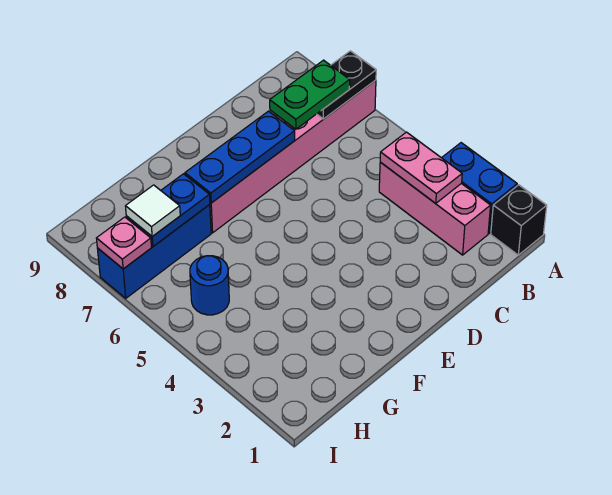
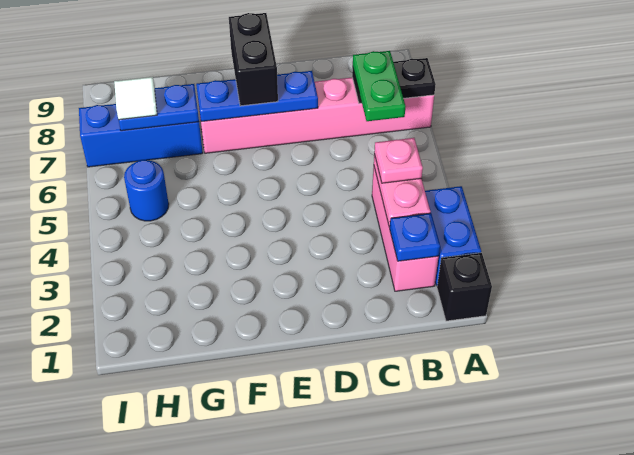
none -> blue 1x1 plate [390,213,440,261]
green 1x2 plate [270,60,350,129] -> green 1x2 plate turned to [353,51,406,121]
none -> black 1x2 brick [229,13,278,106]
pink 1x1 plate [96,217,152,269] -> pink 1x1 plate moved to [374,138,423,183]

